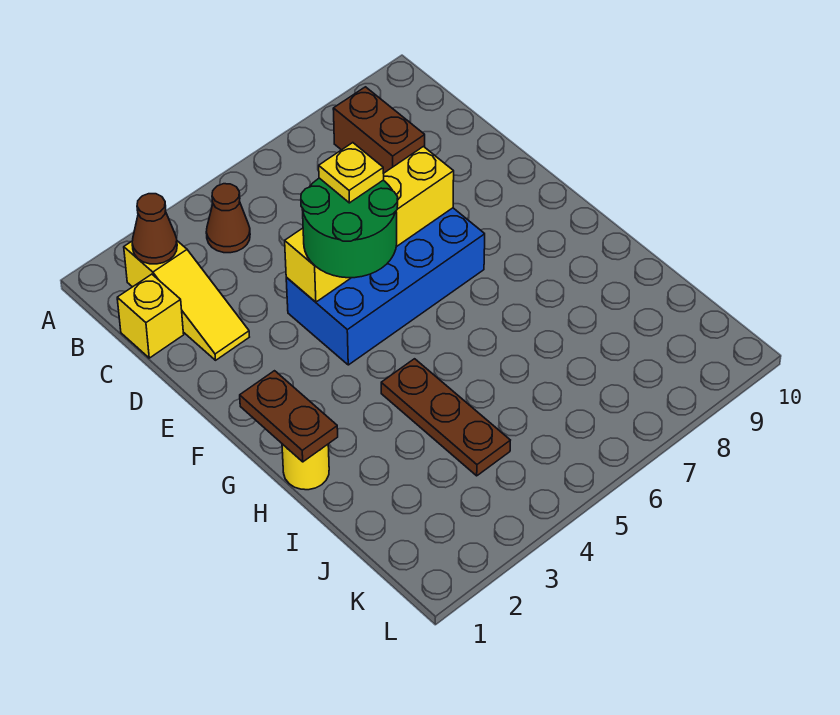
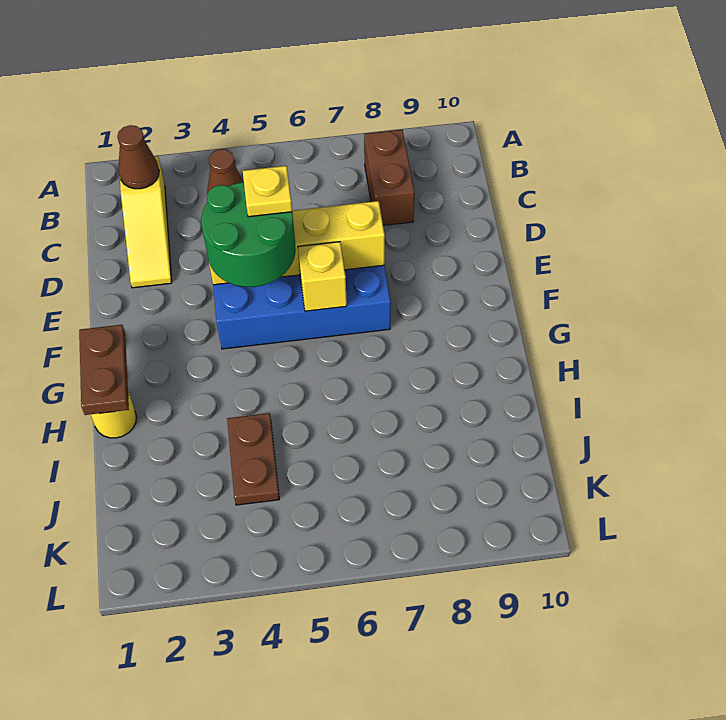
yellow 1x1 brick [117,274,184,358] -> yellow 1x1 brick moved to [298,242,347,311]
brown 1x3 plate [381,359,510,476] -> brown 1x2 plate [227,413,279,505]

